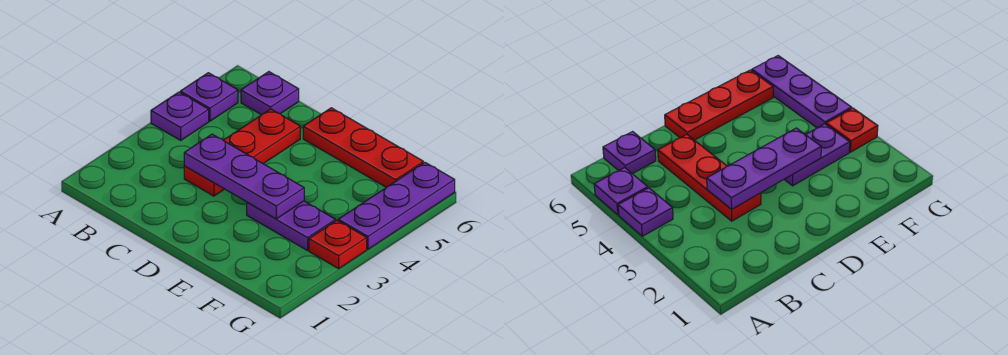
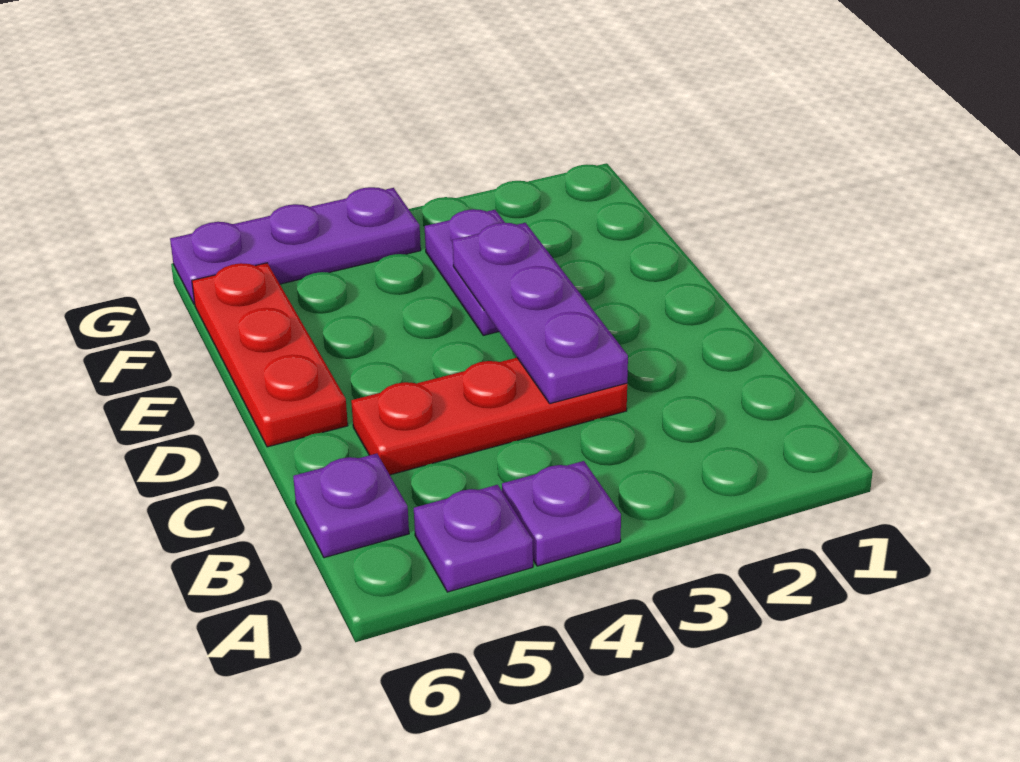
red 1x1 plate [309,220,367,269] -> none

